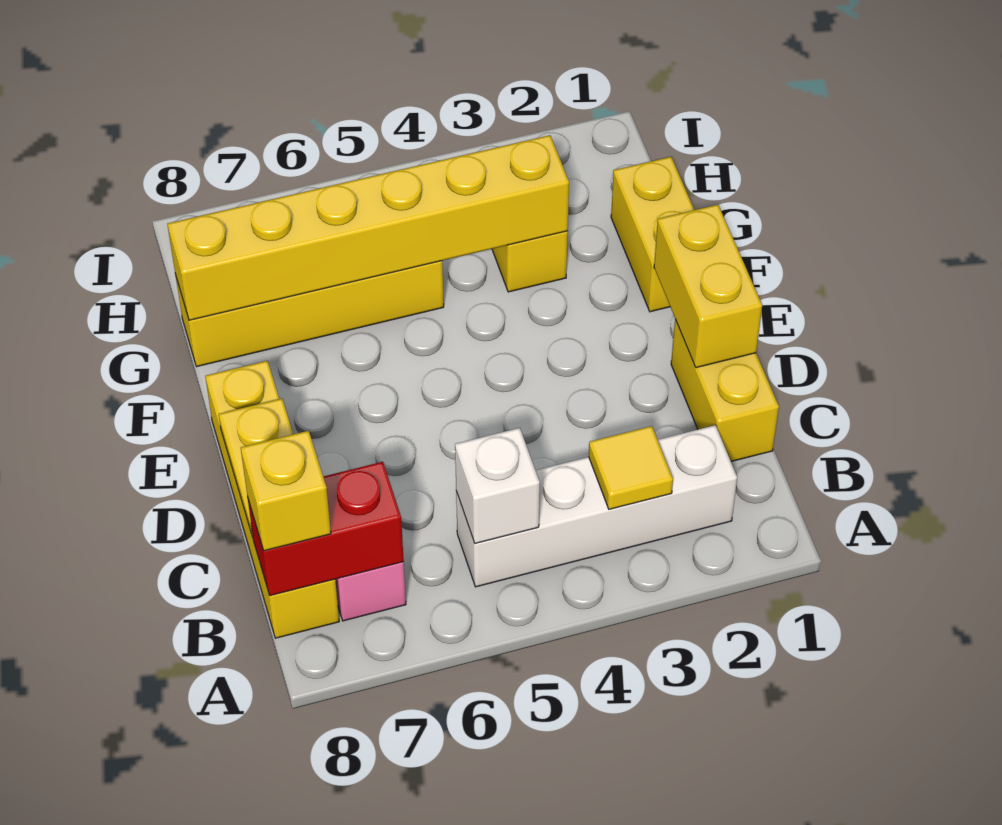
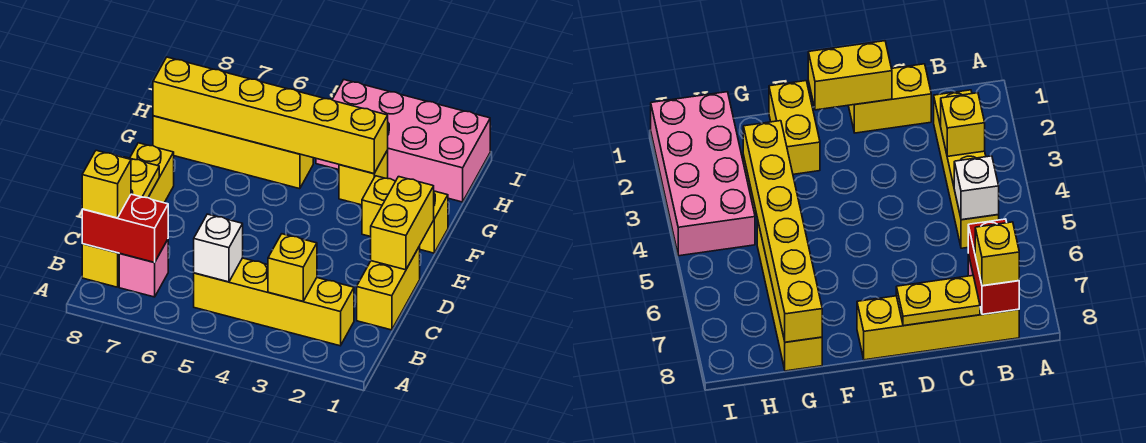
white 1x4 brick [456,425,737,587] -> yellow 1x4 brick [194,258,354,346]
yellow 1x1 tile [589,426,673,509] -> yellow 1x1 brick [268,234,317,301]
yellow 1x2 brick [611,157,694,312] -> yellow 1x2 brick turned to [362,176,448,253]
none -> pink 2x4 brick [316,80,490,202]

